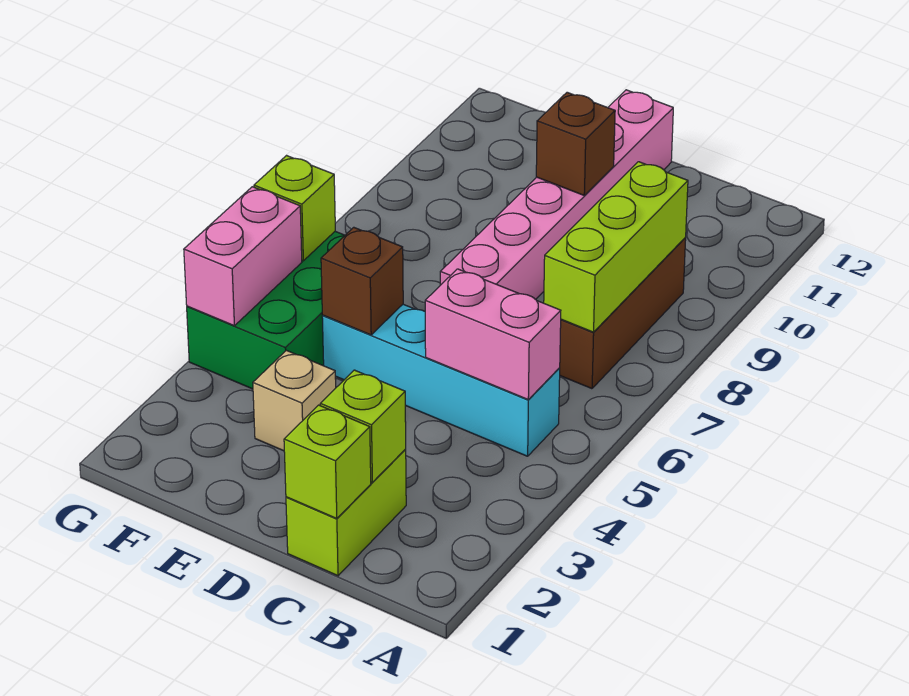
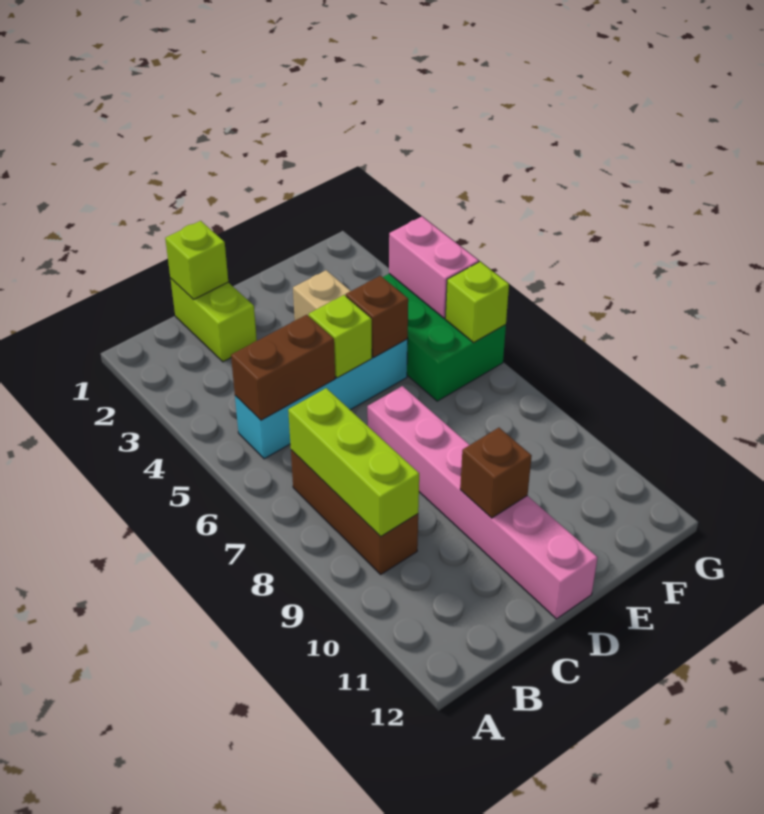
pink 1x2 brick [425,269,561,399] -> brown 1x2 brick [231,315,335,420]
lime 1x1 brick [320,370,406,482] -> lime 1x1 brick moved to [309,295,372,378]

